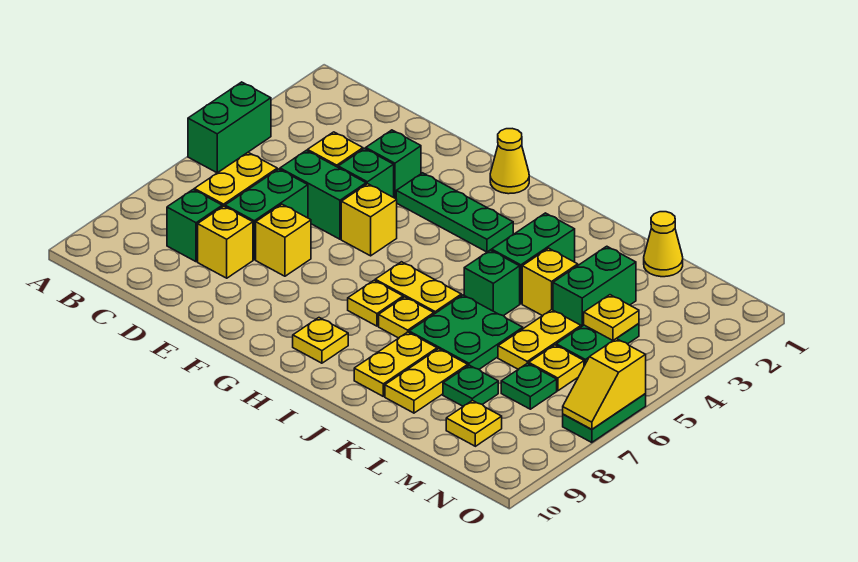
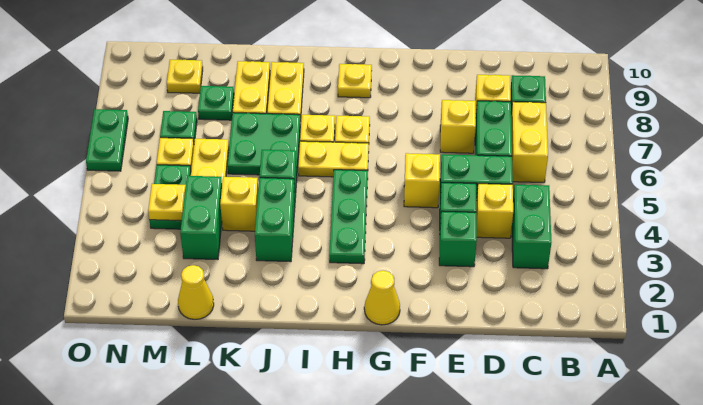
green 1x2 brick [188,82,271,173] -> green 1x2 brick moved to [512,185,552,269]
green 1x3 plate [396,173,513,252] -> green 1x3 plate turned to [329,170,368,264]
yellow 1x2 slope [563,339,646,430] -> none

